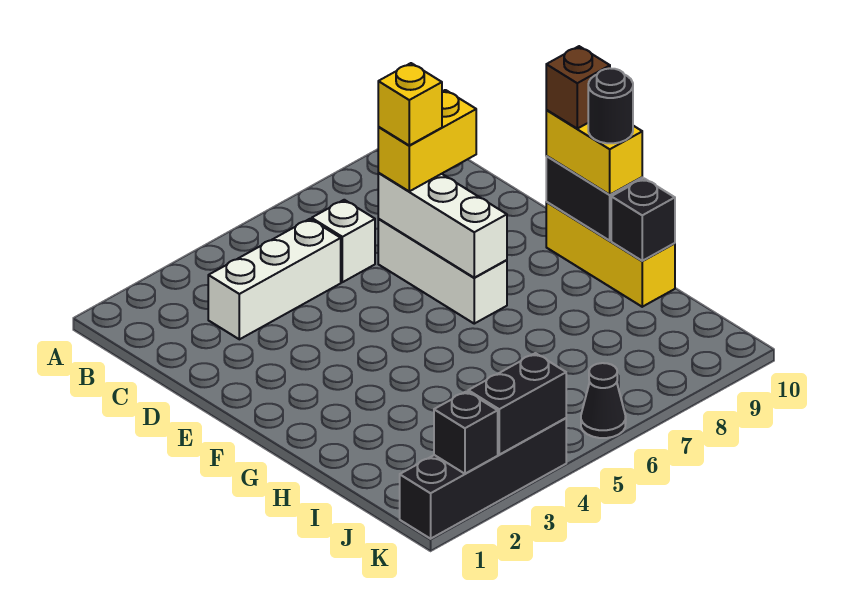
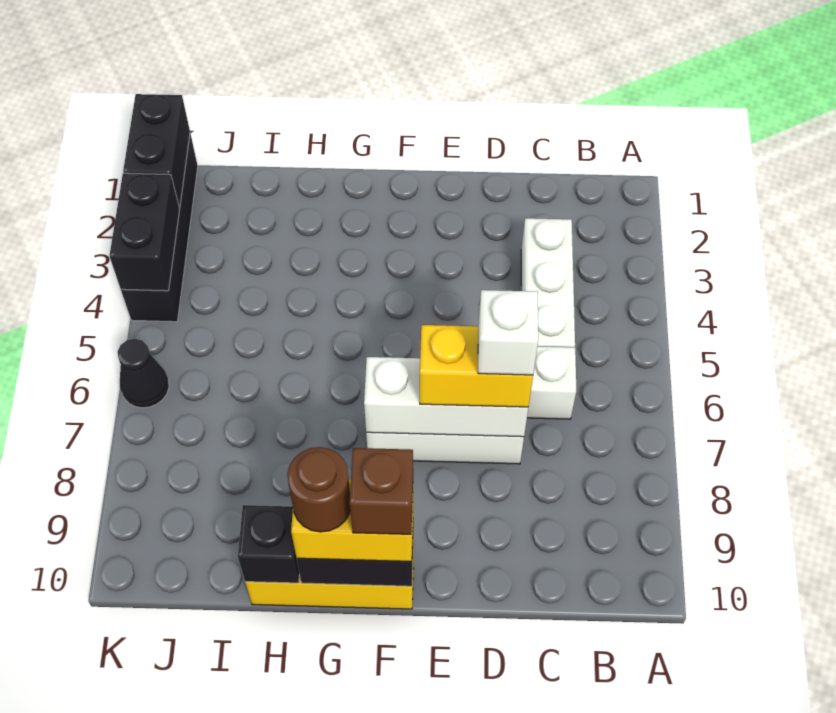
yellow 1x2 brick [378,90,476,191] -> yellow 1x2 brick turned to [420,325,533,407]
yellow 1x1 brick [378,63,442,145] -> white 1x1 brick [478,290,538,375]
black 1x1 round brick [588,68,633,143] -> brown 1x1 round brick [287,447,350,532]
black 1x1 brick [434,391,498,474] -> black 1x2 brick [123,94,190,208]

